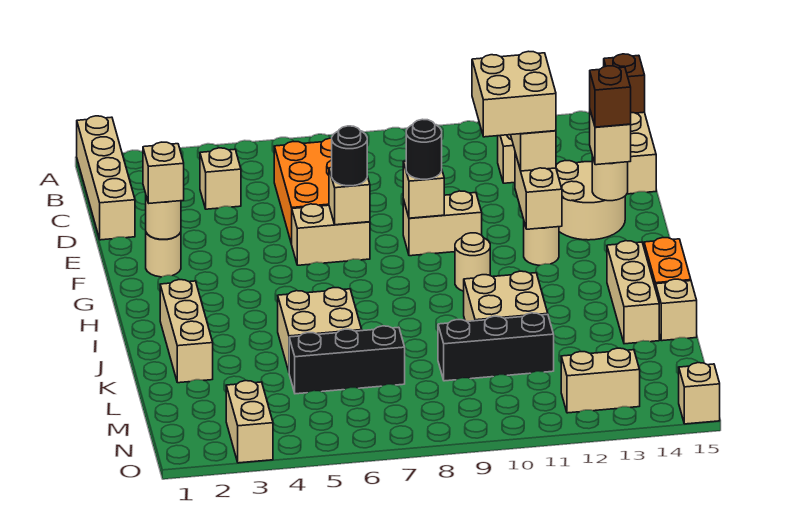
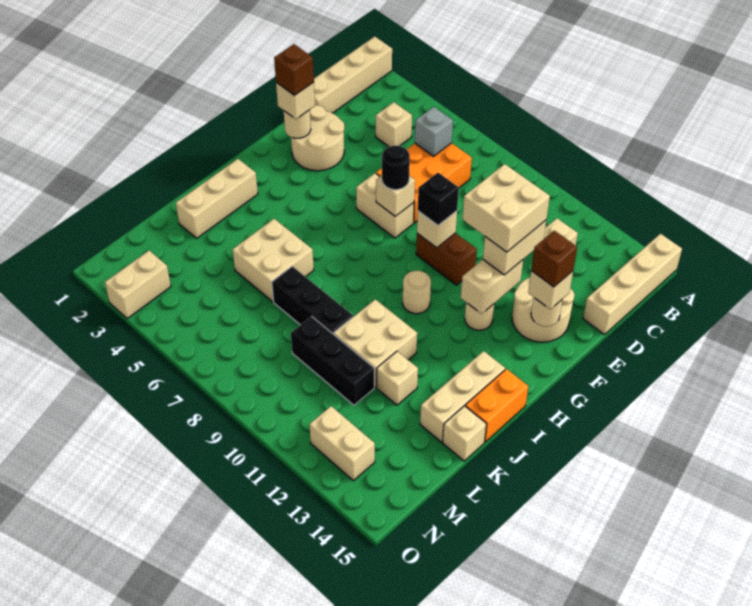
brown 1x1 brick [604,54,645,113] -> brown 1x1 brick moved to [274,44,314,96]
none -> grey 1x1 brick [415,107,453,156]
tan 1x1 round brick [146,232,181,277] -> tan 2x2 round brick [291,105,344,171]
tan 1x2 brick [403,191,482,256] -> brown 1x2 brick [416,233,477,285]
black 1x1 round brick [406,119,442,179] -> black 1x1 brick [418,173,459,225]
black 1x3 brick [289,326,405,394] -> black 1x3 brick moved to [272,266,353,334]
tan 1x1 brick [679,363,720,424] -> tan 1x1 brick moved to [377,351,418,405]

